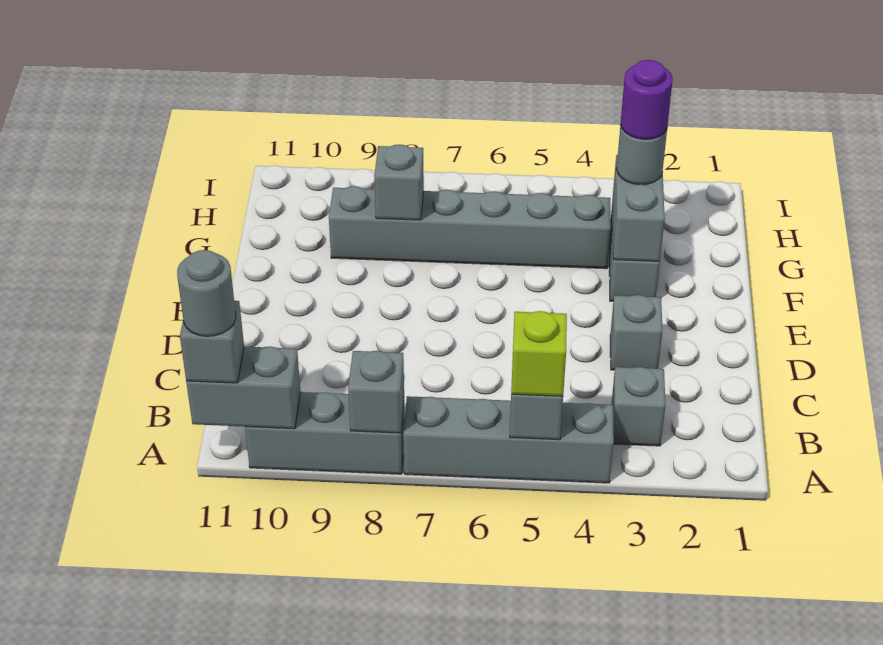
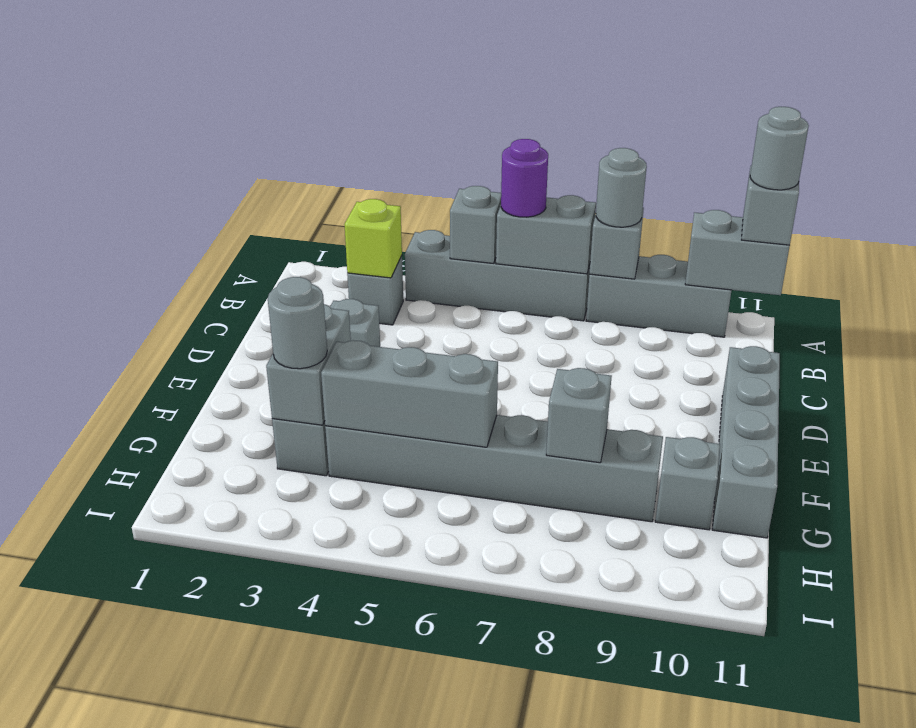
lime 1x1 brick [511,311,567,396] -> lime 1x1 brick moved to [344,199,402,278]
none -> grey 1x2 brick [496,195,596,274]
none -> grey 1x1 round brick [596,148,647,227]
none -> grey 1x4 brick [712,346,780,538]
purple 1x1 round brick [621,60,673,139] -> purple 1x1 round brick moved to [501,139,548,217]
none -> grey 1x3 brick [321,340,498,447]
none -> grey 1x1 brick [655,437,720,530]

